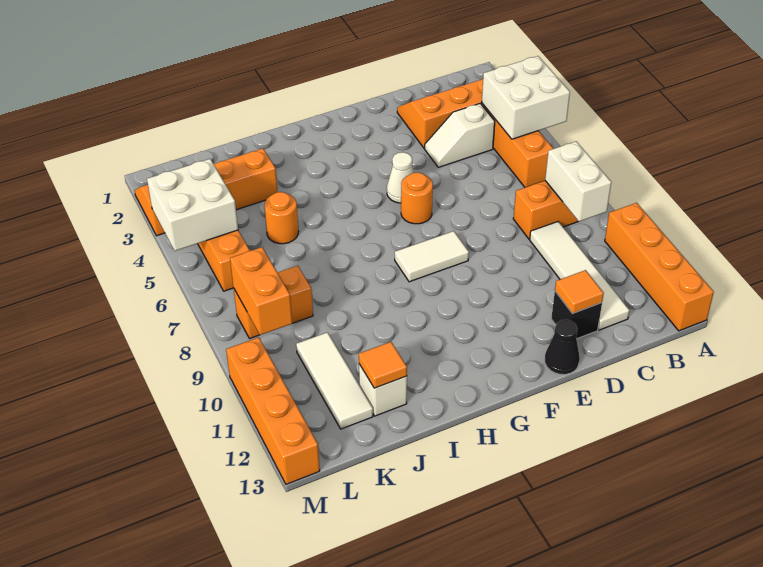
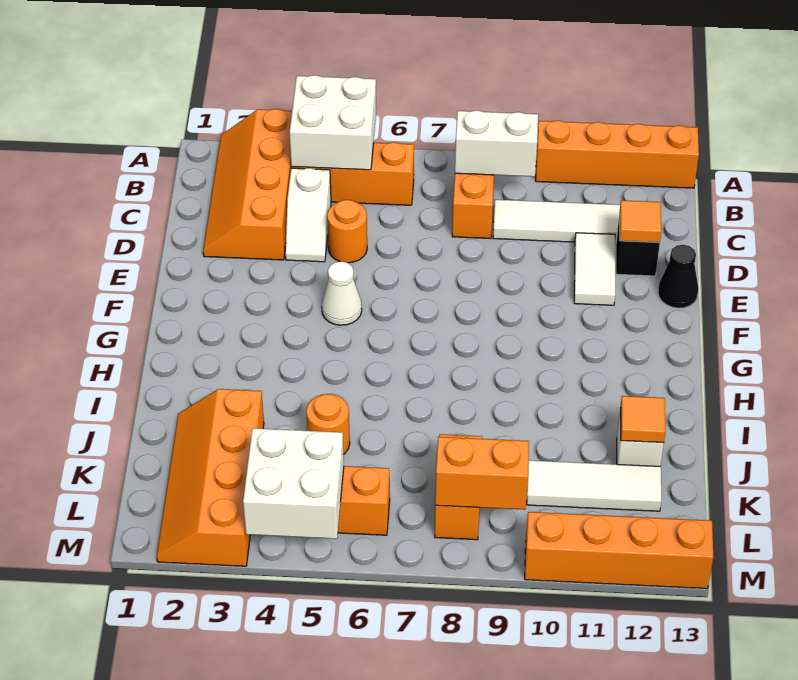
orange 1x1 round brick [401,172,433,224] -> orange 1x1 round brick moved to [327,200,367,263]
white 1x2 tile [395,231,469,282] -> white 1x2 tile moved to [574,233,615,305]

